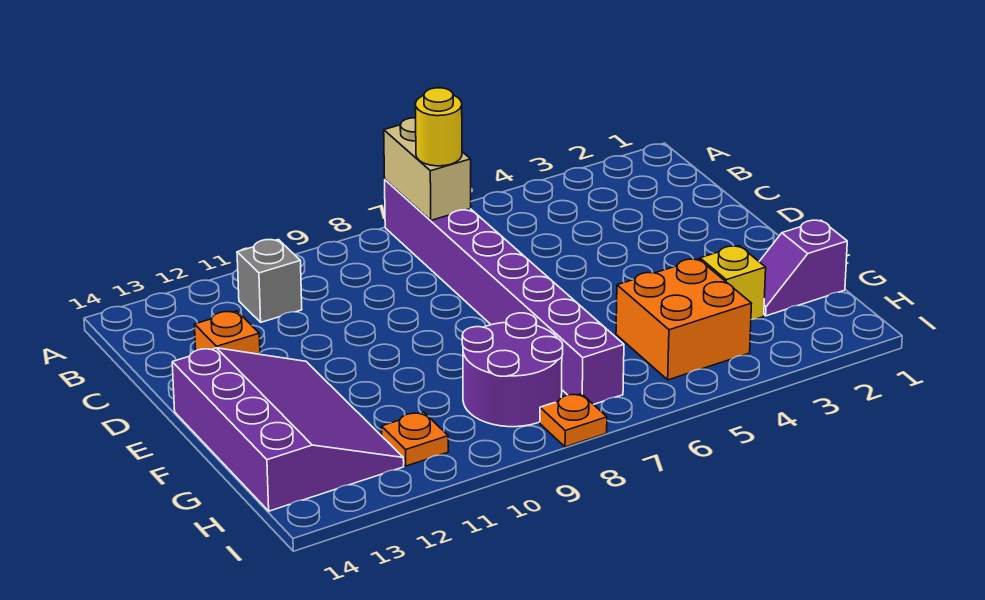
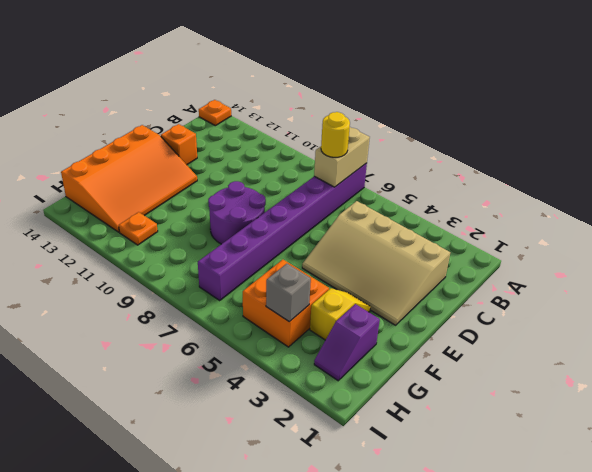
grey 1x1 brick [237,239,302,322] -> grey 1x1 brick moved to [266,264,311,322]
none -> tan 3x4 slope [302,201,450,325]
purple 3x4 slope [172,348,404,511] -> orange 3x4 slope [61,125,197,232]
purple 1x2 slope [759,220,847,316] -> purple 1x2 slope turned to [314,304,380,381]
purple 2x2 round brick [462,313,563,427] -> purple 2x2 round brick moved to [208,181,266,244]
orange 1x1 plate [540,394,607,447] -> orange 1x1 plate moved to [199,100,231,126]

